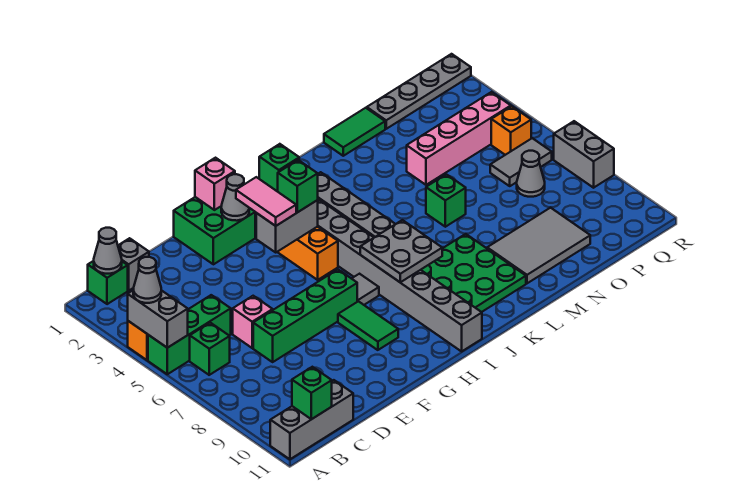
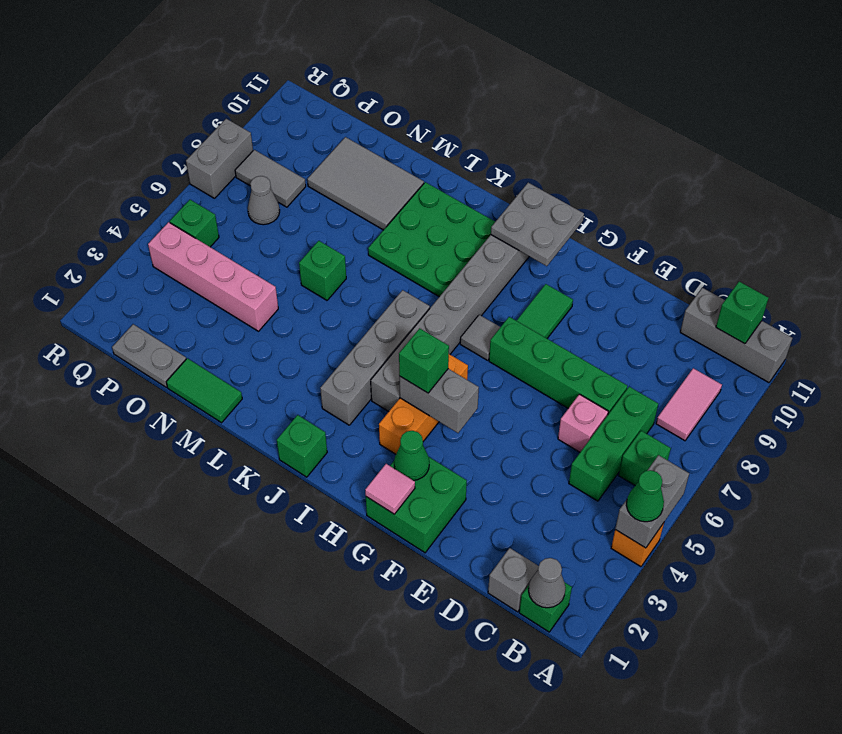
grey 1x1 cone [133,257,161,303] -> green 1x1 cone [626,470,664,522]
green 1x3 brick [148,295,231,374] -> green 1x3 brick turned to [569,387,658,501]
pink 1x1 brick [195,158,235,210] -> pink 1x1 tile [365,464,415,514]
grey 1x1 cone [221,174,249,221] -> green 1x1 cone [394,431,429,480]
pink 1x2 tile [236,177,296,226] -> pink 1x2 tile moved to [656,368,722,441]
grey 2x2 plate [360,220,442,282] -> grey 2x2 plate moved to [491,183,584,266]
grey 1x4 plate [367,54,471,129] -> grey 1x2 plate [112,324,186,387]
grey 1x2 tile [490,138,552,186] -> grey 1x2 tile moved to [235,150,306,207]
orange 1x1 brick [491,106,531,155] -> green 1x1 brick [170,200,219,247]

